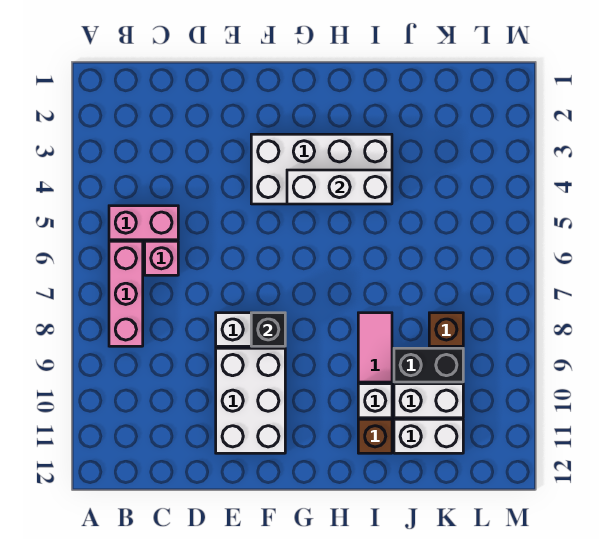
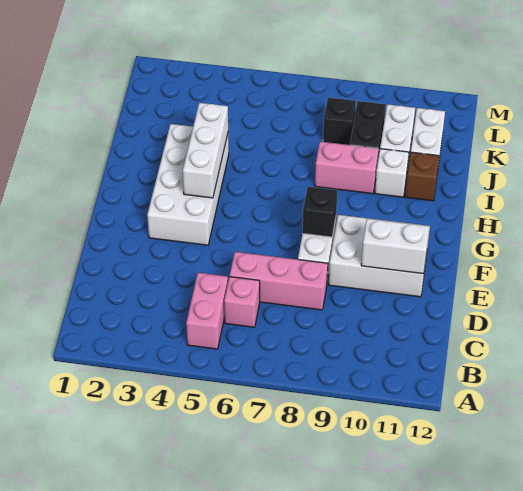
pink 1x3 brick [109,241,143,346] -> pink 1x3 brick moved to [230,252,328,310]
none -> white 1x2 brick [361,219,429,274]
pink 1x2 tile [358,313,392,382] -> pink 1x2 brick [315,142,379,194]
brown 1x1 brick [429,313,463,346] -> black 1x1 brick [323,98,356,145]

